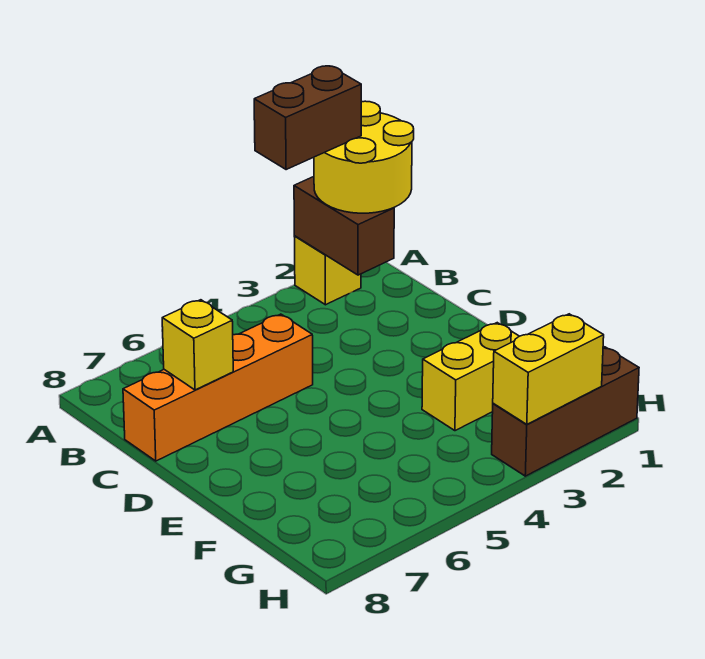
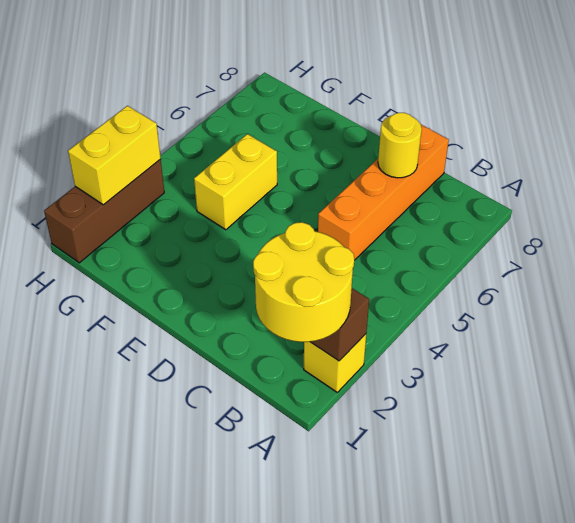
brown 1x2 brick [254,66,361,170] -> none
yellow 1x1 brick [162,300,233,390] -> yellow 1x1 round brick [378,113,422,178]
yellow 1x2 brick [422,323,519,431] -> yellow 1x2 brick moved to [194,134,277,230]

